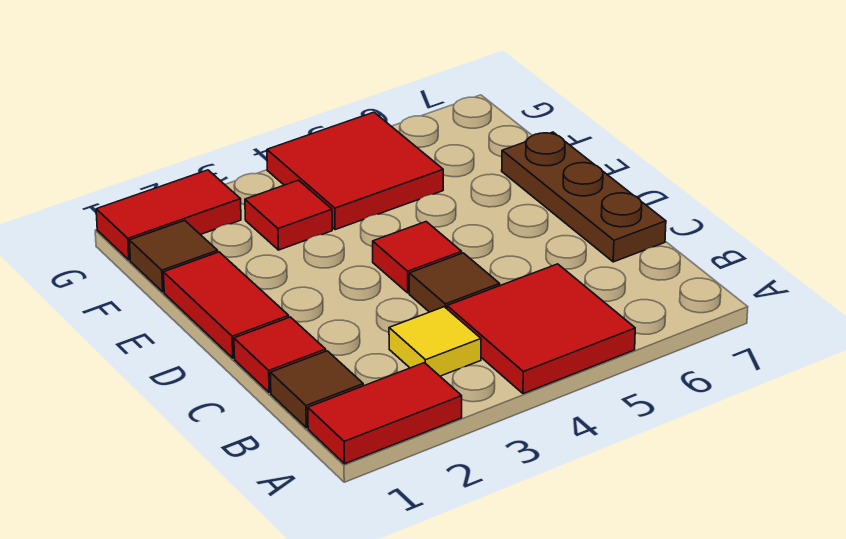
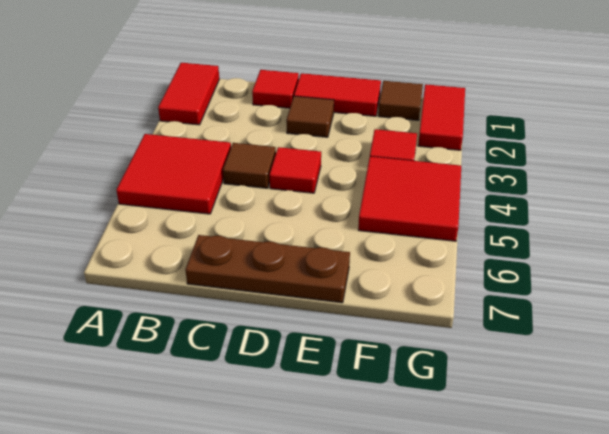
brown 1x1 tile [270,351,363,428] -> brown 1x1 tile moved to [286,96,334,137]
yellow 1x1 tile [389,307,481,376] -> none

